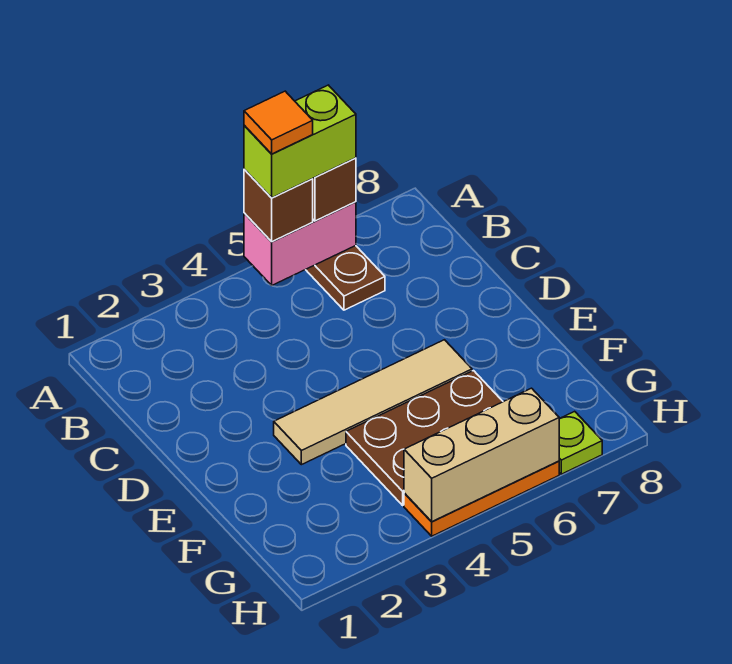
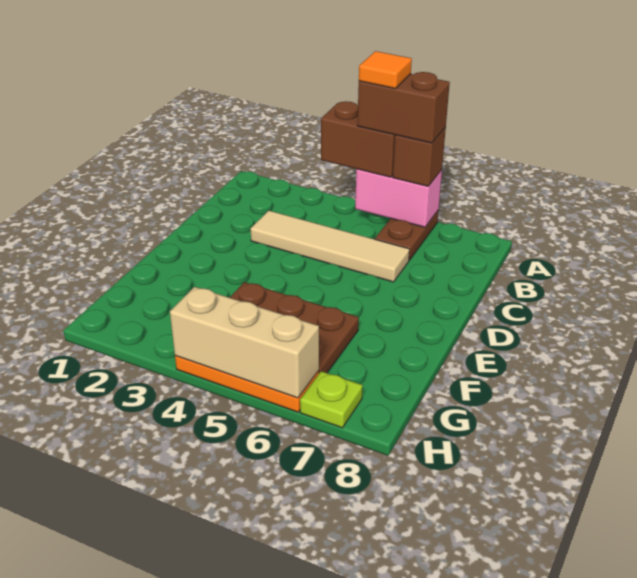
brown 1x1 brick [244,169,313,242] -> brown 1x2 brick [321,101,395,177]
lime 1x2 brick [244,85,356,198] -> brown 1x2 brick [357,72,450,143]
tan 1x4 tile [274,340,472,465] -> tan 1x4 tile moved to [251,211,409,282]

